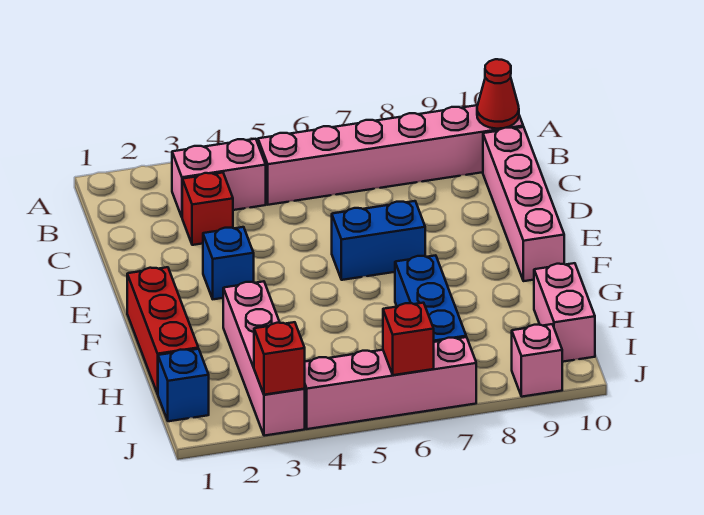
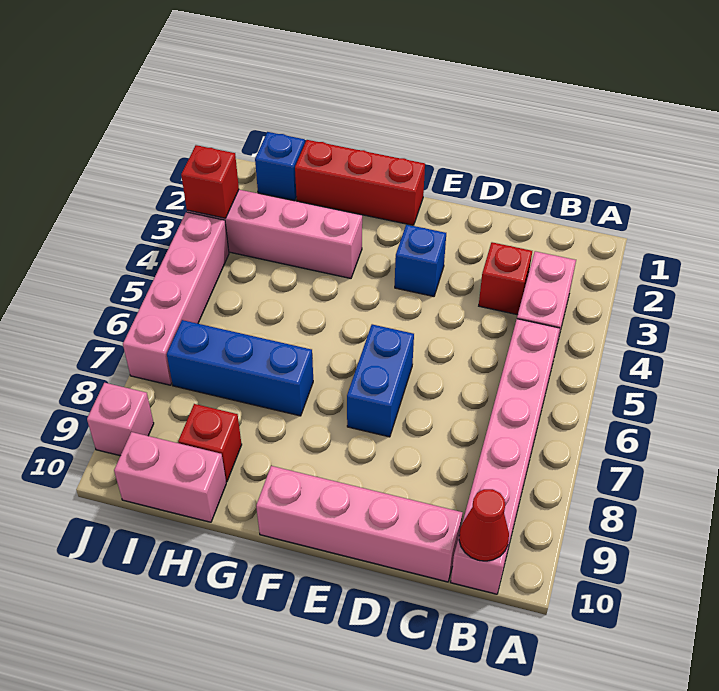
red 1x1 brick [383,303,434,375] -> red 1x1 brick moved to [178,404,242,482]

